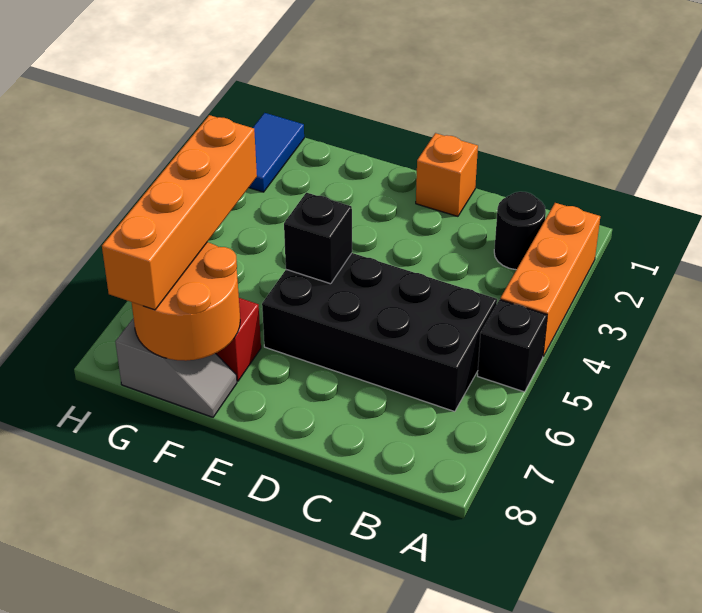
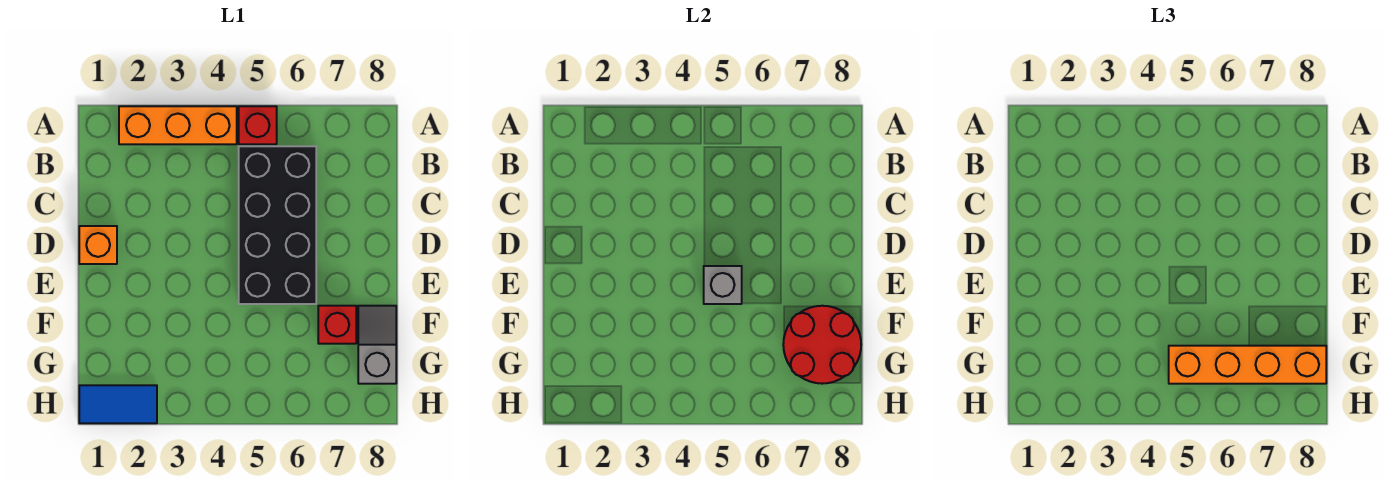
black 1x1 brick [478,300,547,392] -> red 1x1 brick [239,106,277,144]
black 1x1 round brick [494,192,546,270] -> none
black 1x1 brick [284,193,352,284] -> grey 1x1 brick [704,266,742,304]
orange 2x2 round brick [132,242,240,361] -> red 2x2 round brick [783,306,861,384]

